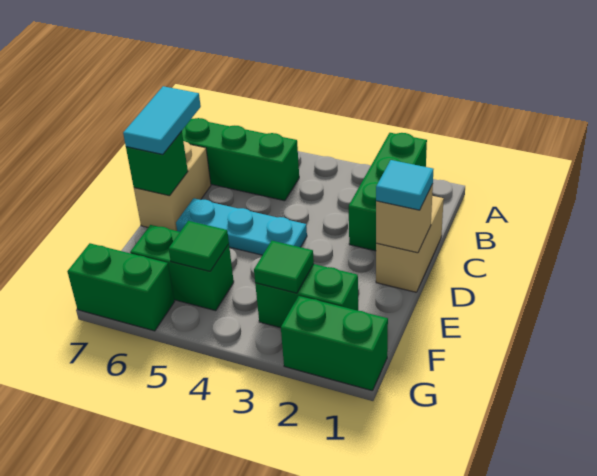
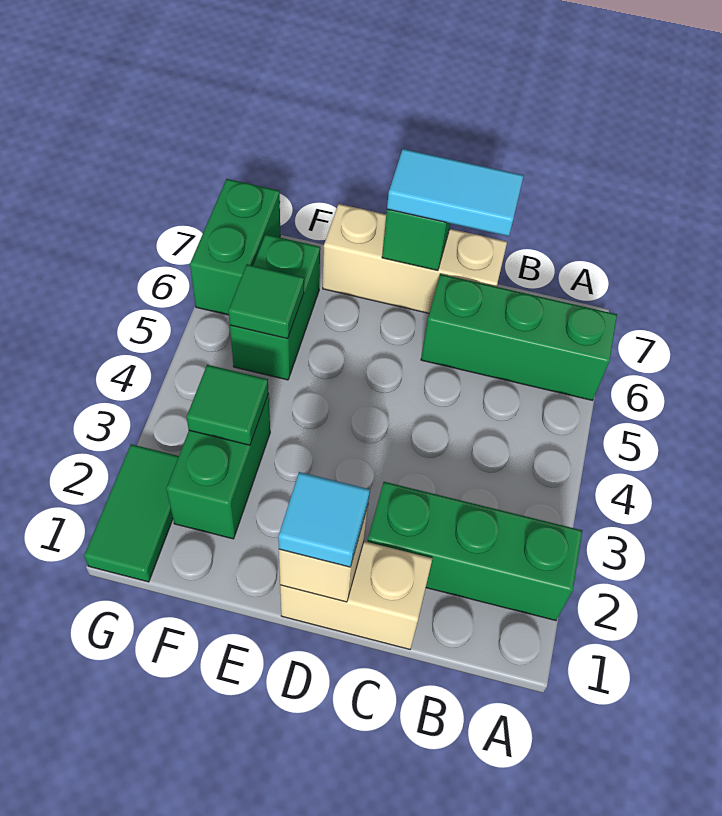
green 1x3 brick [182,118,299,201] -> green 1x3 brick turned to [421,274,617,400]
tan 1x2 brick [134,141,211,231] -> tan 1x3 brick [323,204,507,313]
cyan 1x3 plate [176,198,307,255] -> none
green 1x2 brick [281,296,388,391] -> green 1x2 tile [84,444,179,582]

